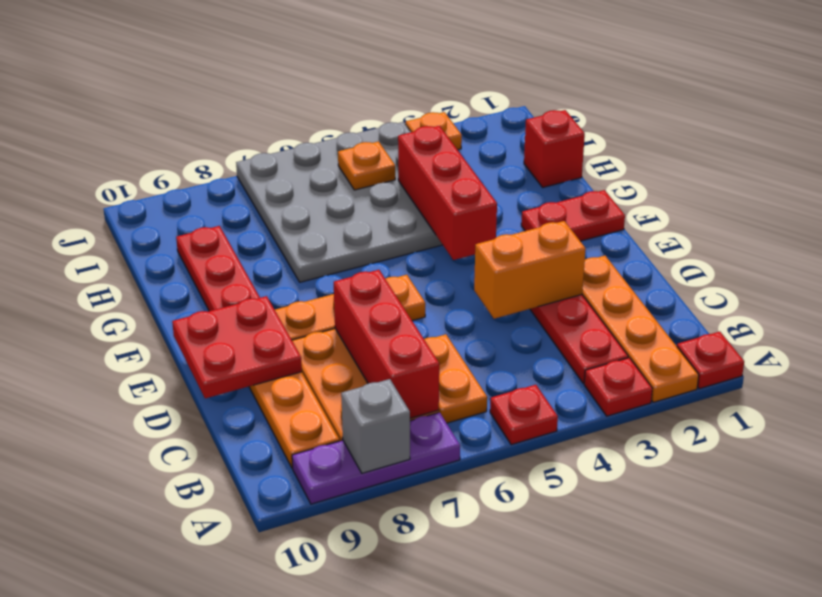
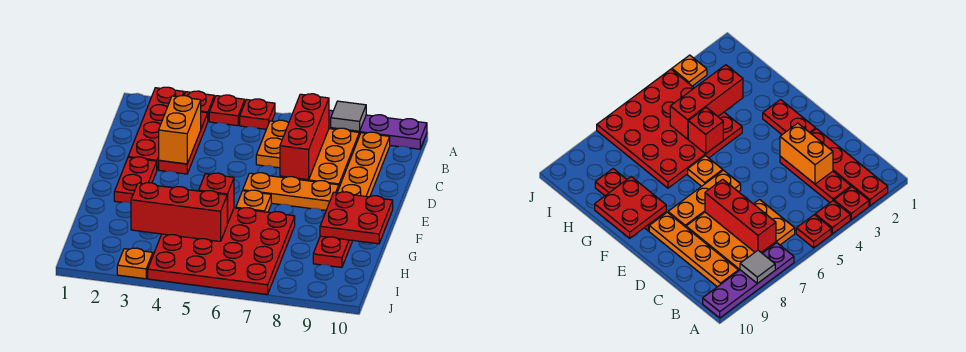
red 1x1 plate [677,332,744,389] -> red 1x1 plate moved to [209,95,245,126]
orange 1x4 plate [582,256,699,402] -> red 1x4 plate [128,87,184,169]
purple 1x3 plate [292,412,460,504] -> purple 1x4 plate [329,110,427,149]
grey 1x1 brick [341,379,410,473] -> grey 1x1 tile [331,101,366,131]
orange 1x2 brick [474,221,586,319] -> orange 1x2 brick turned to [159,96,201,164]
red 2x2 plate [172,296,302,398] -> red 2x2 plate moved to [320,192,393,244]
red 1x2 plate [521,190,625,241] -> red 1x2 plate turned to [114,157,157,203]
red 1x3 brick [398,126,497,260] -> red 1x3 brick turned to [131,183,227,242]
grey 4x4 plate [236,122,442,282] -> red 4x4 plate [148,208,295,295]
red 1x1 brick [524,110,585,187] -> red 1x1 brick moved to [199,173,234,224]
orange 1x1 plate [338,142,395,190] -> orange 1x1 plate moved to [236,190,271,212]

